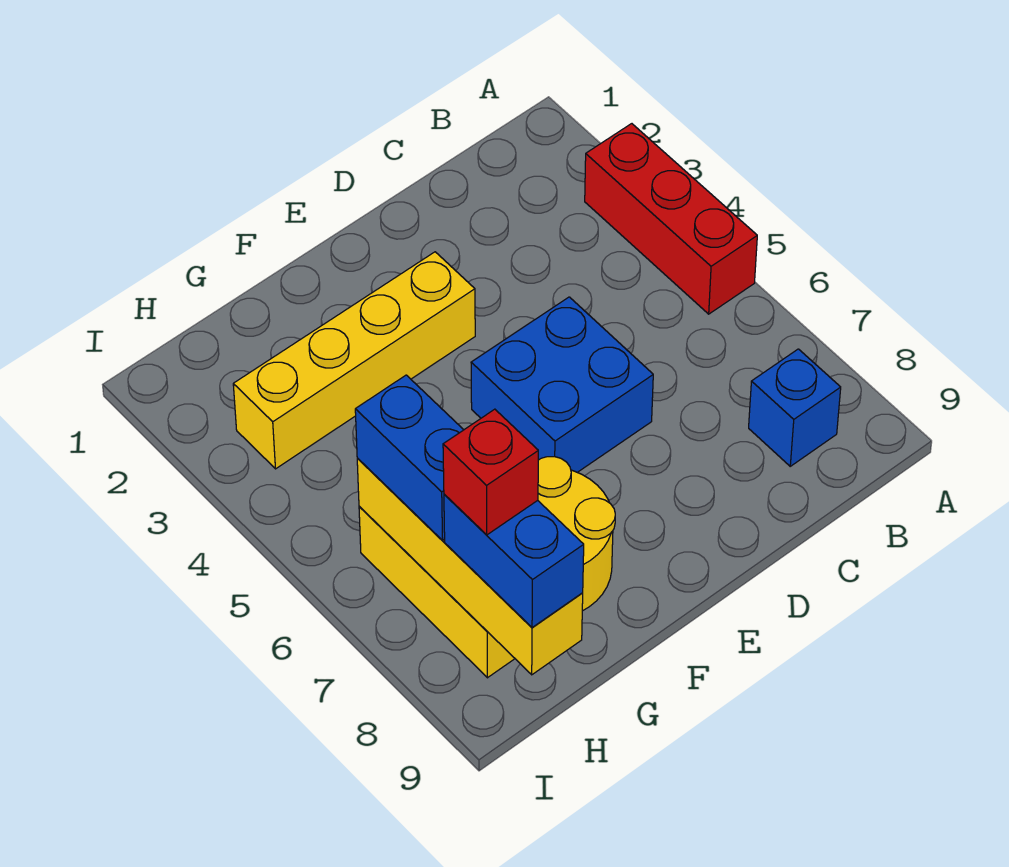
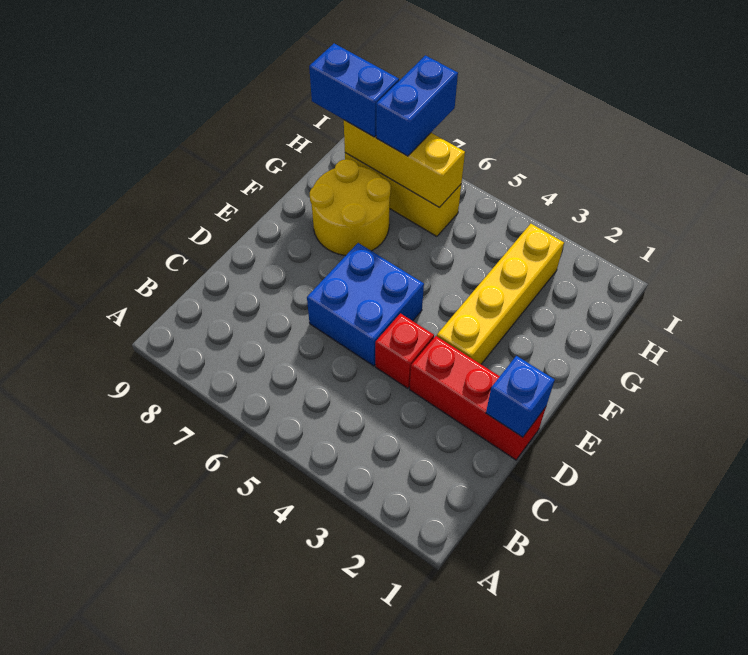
red 1x3 brick [585,124,757,314] -> red 1x3 brick moved to [410,336,546,460]
blue 1x1 brick [749,349,841,466] -> blue 1x1 brick moved to [486,356,555,437]
yellow 1x4 brick [357,458,583,675] -> yellow 1x3 brick [344,120,465,207]
blue 1x2 brick [355,375,463,540] -> blue 1x2 brick turned to [376,55,458,156]
red 1x1 brick [443,409,538,535] -> red 1x1 brick moved to [375,313,434,388]

